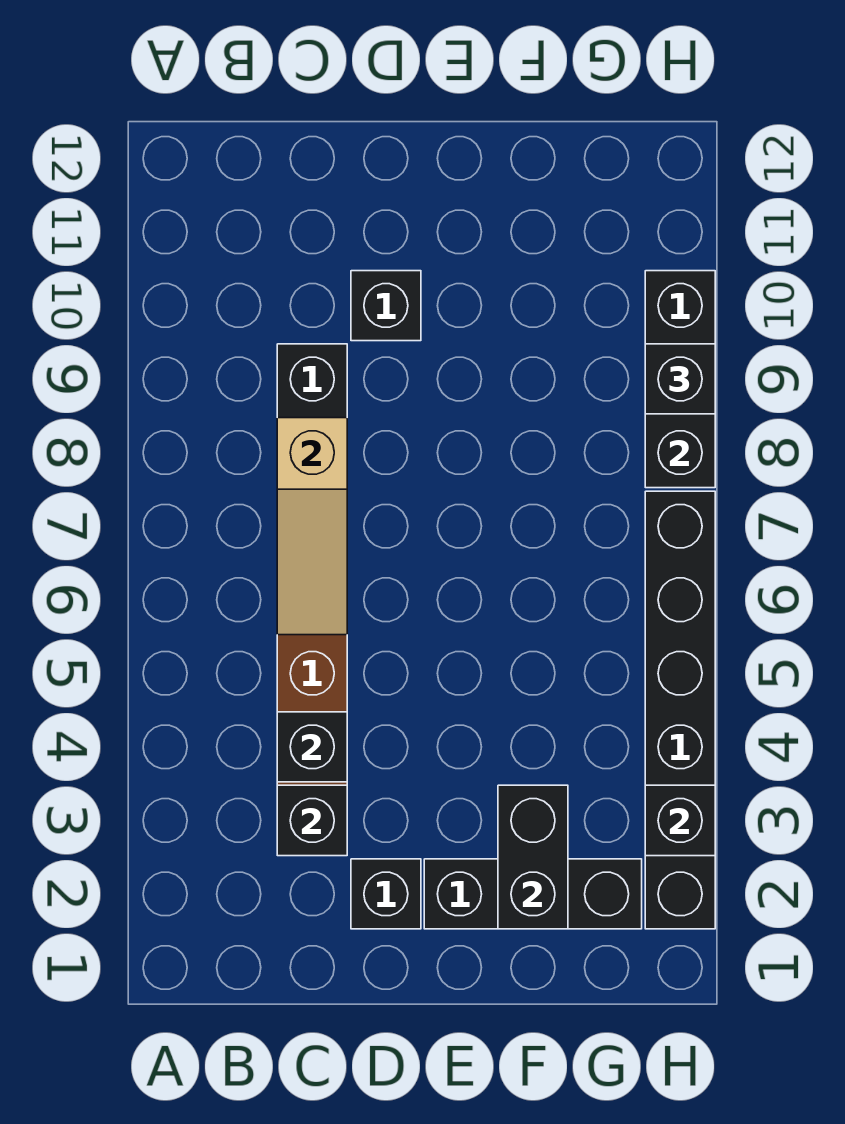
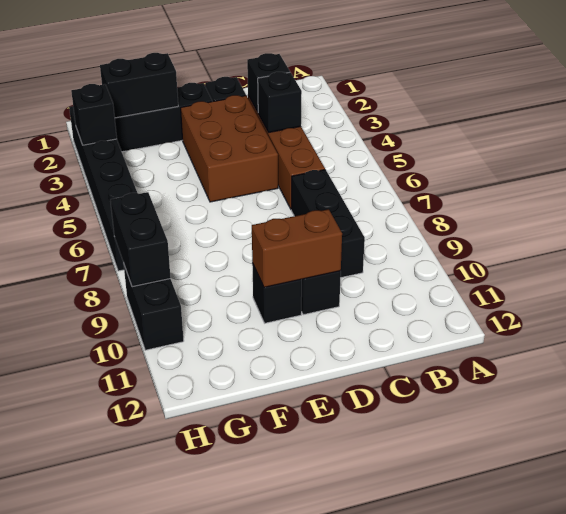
tan 1x3 slope [277,418,347,635] -> none
none -> brown 2x3 brick [181,95,278,202]
none -> brown 1x2 brick [252,209,342,287]
black 1x2 brick [498,785,568,929] -> black 1x2 brick turned to [100,53,178,118]
black 1x1 brick [645,344,715,414] -> black 1x1 brick moved to [252,263,302,323]

